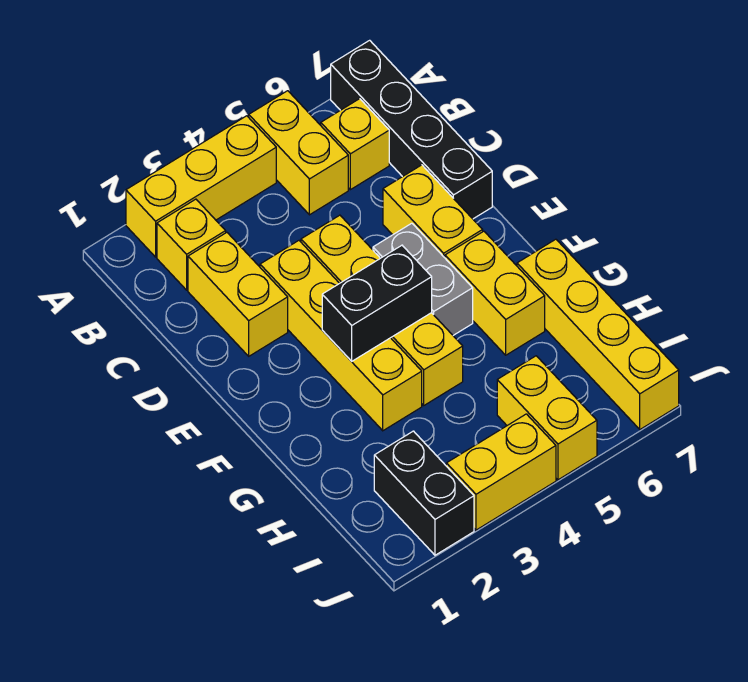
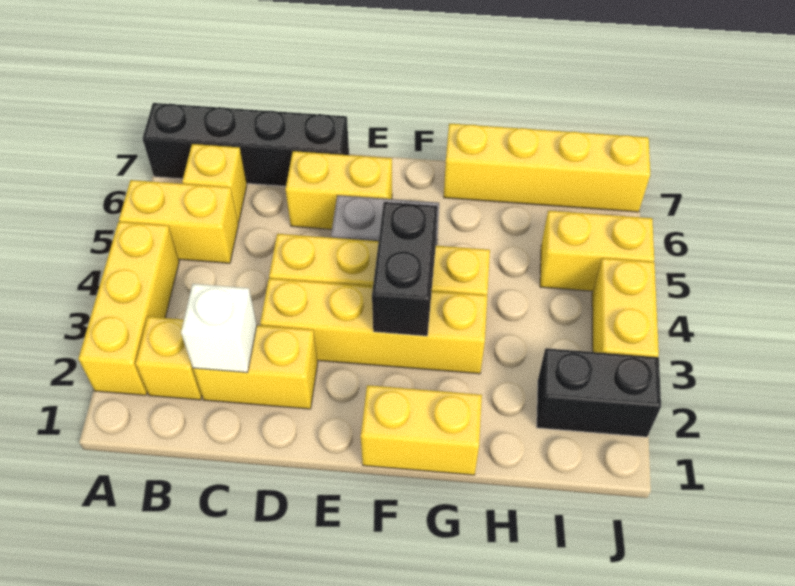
none -> white 1x1 brick [181,284,257,373]
yellow 1x2 brick [445,231,545,355] -> yellow 1x2 brick moved to [361,385,482,475]

